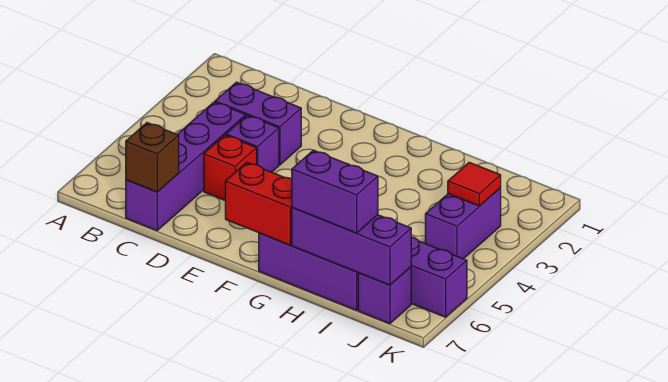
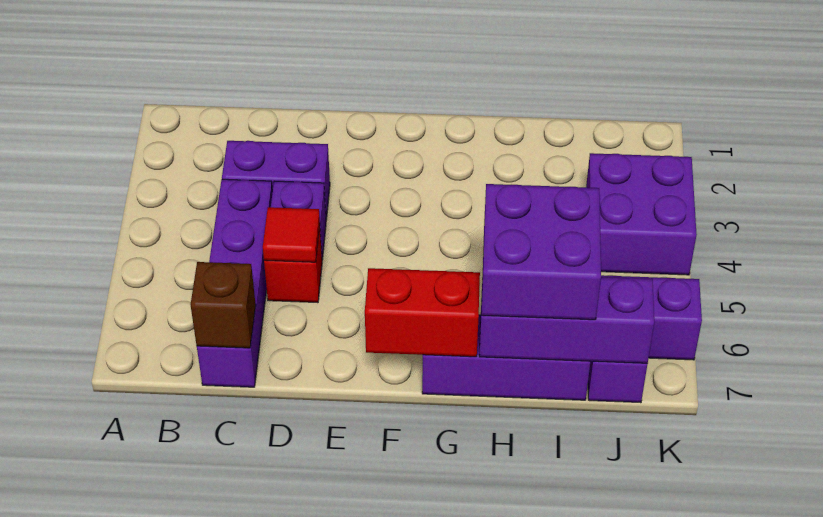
purple 1x2 brick [292,150,378,233] -> purple 2x2 brick [481,184,601,320]
purple 1x2 brick [425,188,501,259] -> purple 2x2 brick [586,153,697,275]
red 1x1 tile [448,162,501,206] -> red 1x1 tile moved to [263,207,320,262]

